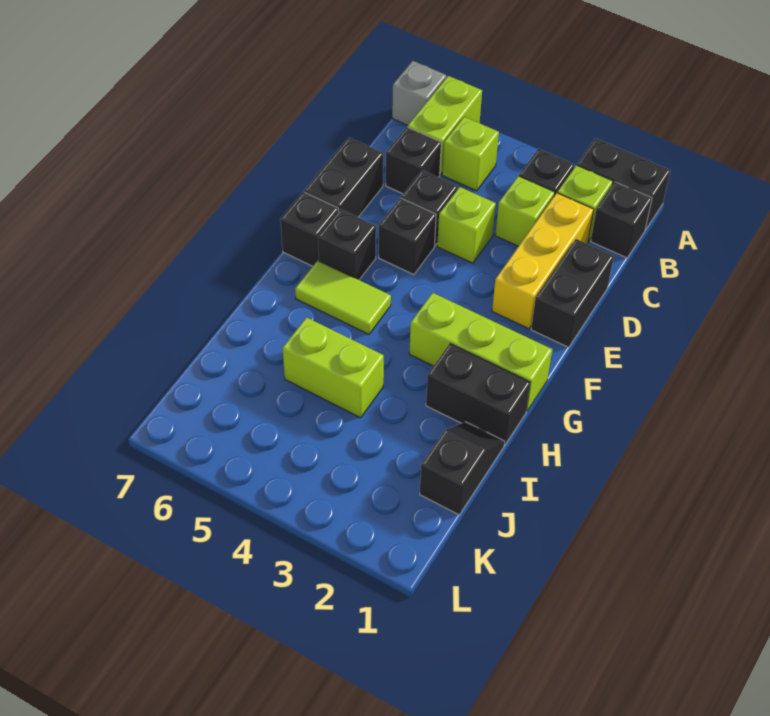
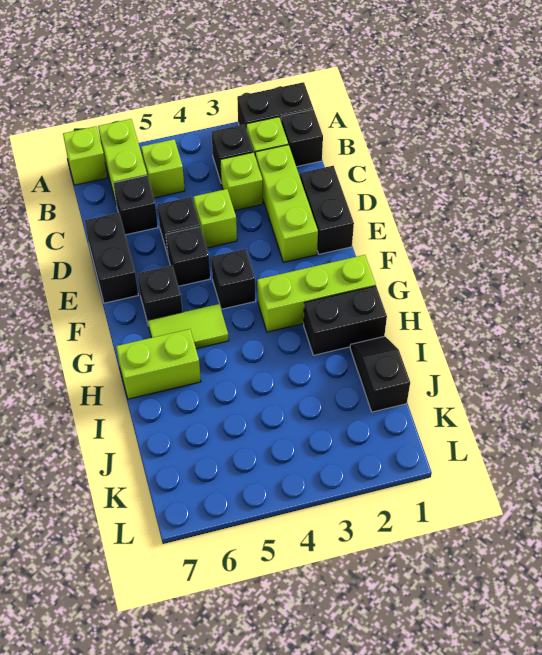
grey 1x1 brick [392,61,446,125] -> lime 1x1 brick [63,126,107,185]
yellow 1x3 brick [492,193,594,329] -> lime 1x3 brick [255,145,318,262]
black 1x1 brick [280,192,338,266] -> black 1x1 brick moved to [211,249,256,309]
lime 1x2 brick [282,317,384,418] -> lime 1x2 brick moved to [116,329,201,399]

